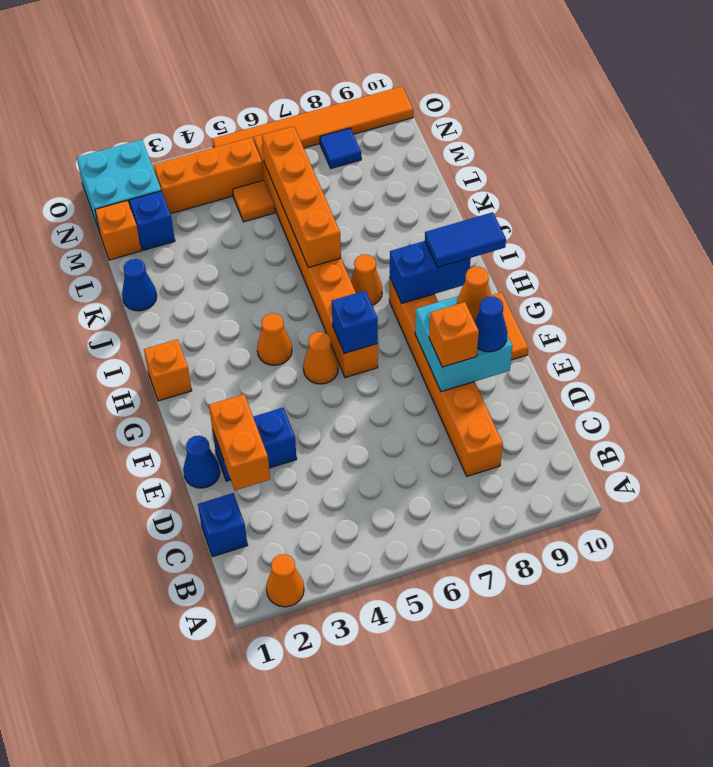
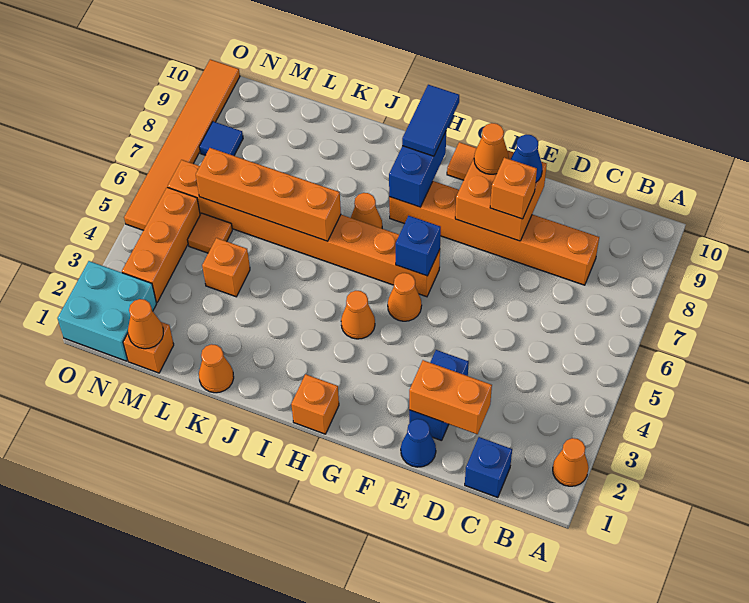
cyan 2x2 brick [415,296,513,392] -> orange 2x2 brick [455,150,547,241]
blue 1x1 cone [122,259,157,311] -> orange 1x1 cone [199,344,234,393]
none -> orange 1x1 brick [202,238,250,297]
none -> orange 1x1 cone [128,299,163,349]
blue 1x1 brick [129,191,175,250] -> none

